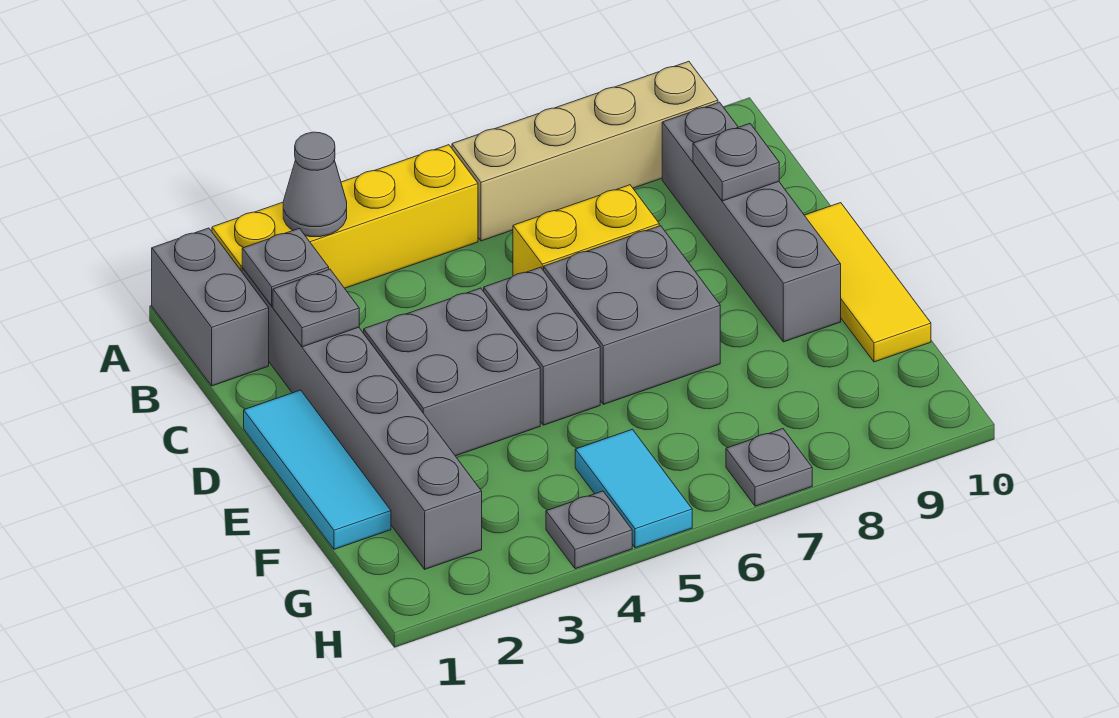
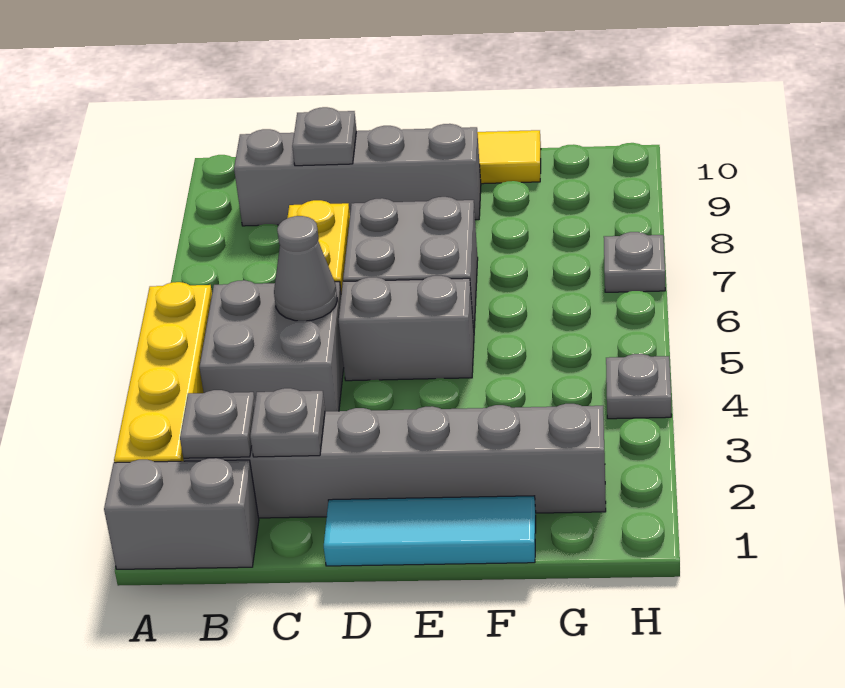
grey 1x1 cone [283,132,347,237] -> grey 1x1 cone moved to [274,216,337,321]
tan 1x4 brick [452,61,718,241] -> none
grey 2x2 brick [364,288,540,456] -> grey 2x2 brick moved to [200,280,344,411]
cyan 1x2 tile [575,429,692,548] -> none

